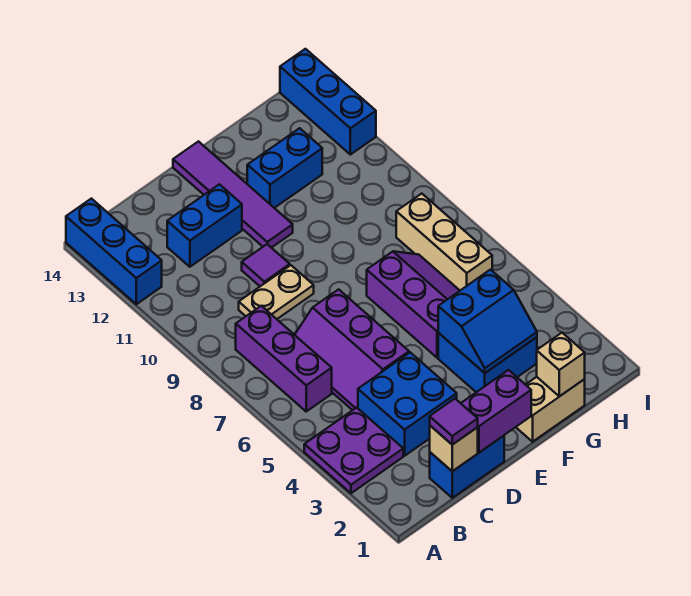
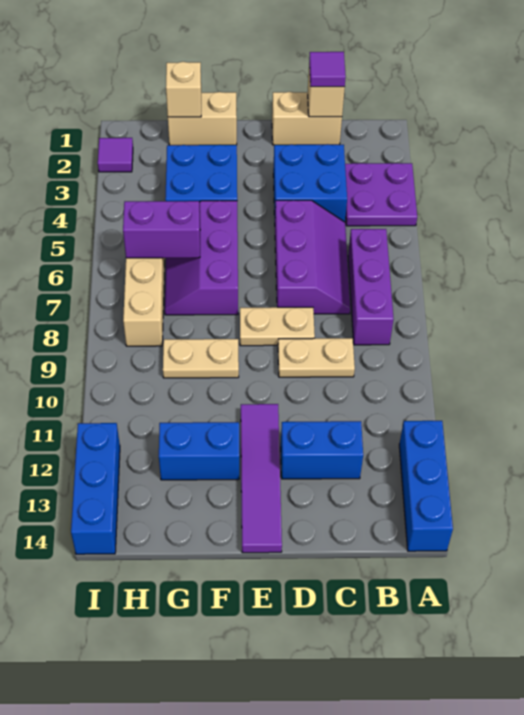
blue 1x2 brick [430,436,504,498] -> tan 1x2 brick [272,92,342,145]
purple 1x2 brick [461,370,531,453] -> purple 1x2 brick moved to [123,201,200,258]
none -> tan 1x2 plate [240,307,315,346]
purple 1x1 tile [242,244,290,286] -> purple 1x1 tile moved to [98,138,133,172]
blue 2x2 slope [438,270,537,373] -> none
none -> tan 1x2 plate [163,339,239,378]

